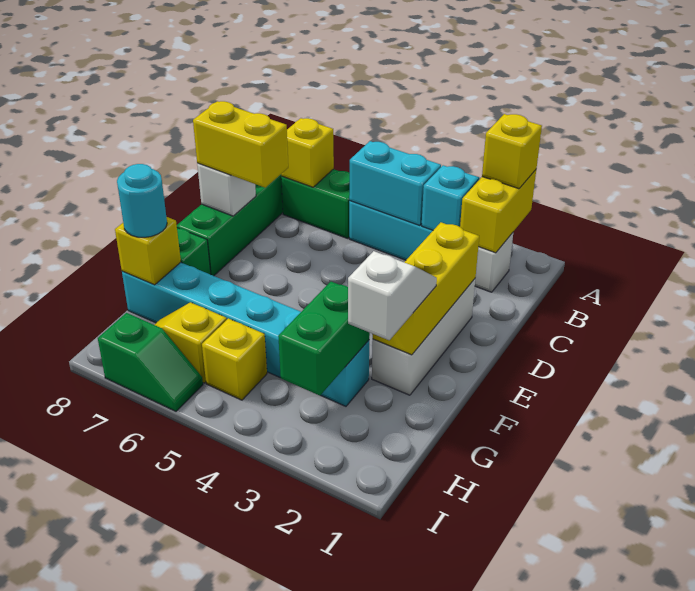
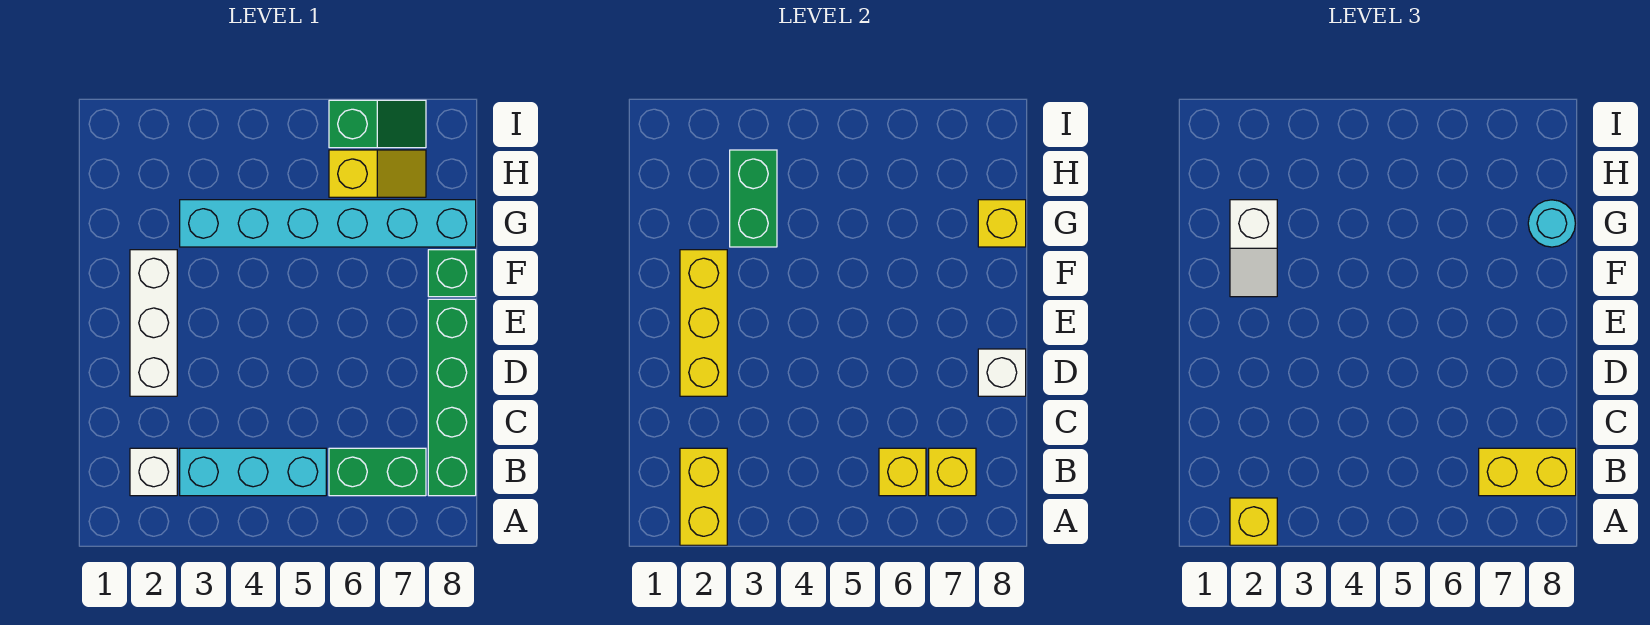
cyan 1x1 brick [422,165,479,230] -> none
cyan 1x2 brick [349,141,441,226] -> none
yellow 1x2 brick [193,101,288,188] -> yellow 1x2 brick moved to [1479,448,1576,496]
yellow 1x1 brick [202,318,267,400] -> yellow 1x1 brick moved to [879,448,926,496]
green 1x2 slope [98,313,203,411] -> green 1x2 slope turned to [329,100,426,148]

